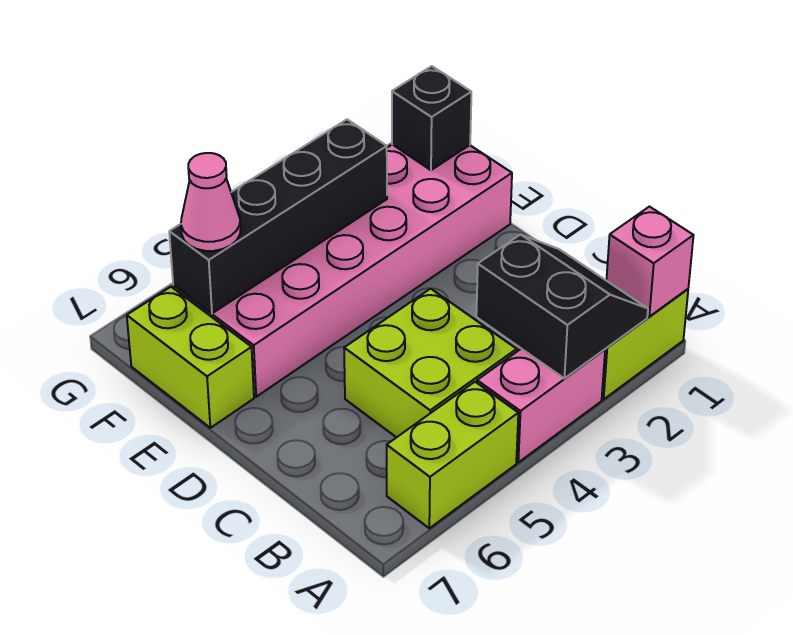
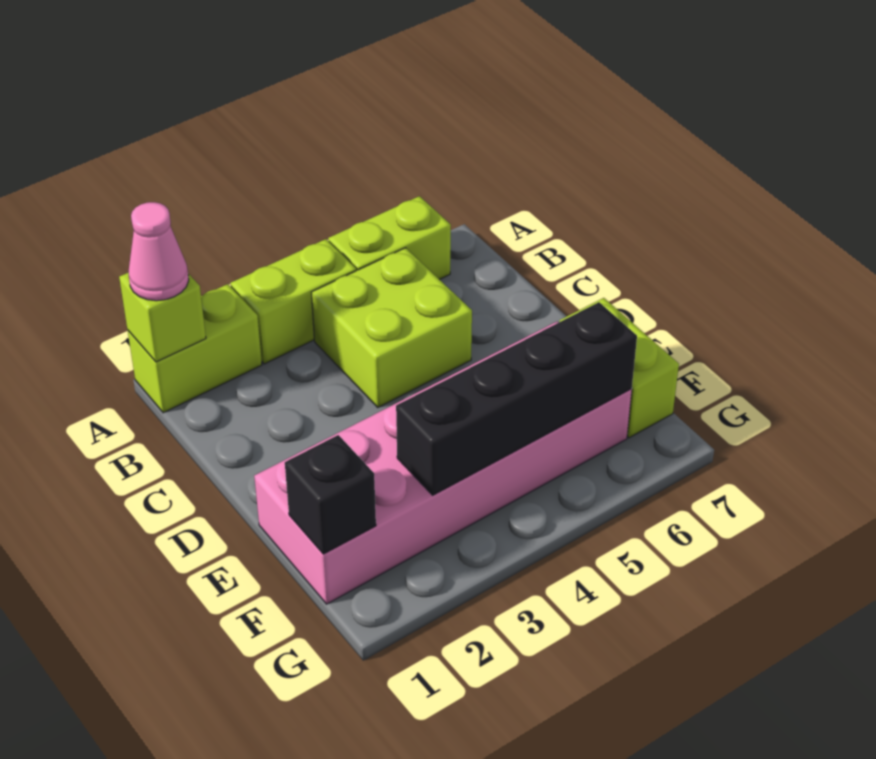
pink 1x1 brick [606,207,694,317] -> lime 1x1 brick [119,272,206,362]
black 2x2 slope [476,235,648,378] -> none
pink 1x2 brick [477,349,605,462] -> lime 1x2 brick [230,239,356,364]
pink 1x1 cone [181,153,241,251] -> pink 1x1 cone moved to [129,202,189,301]

